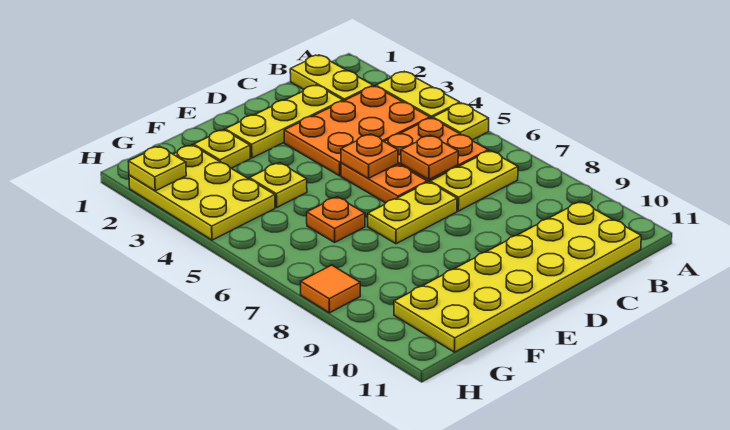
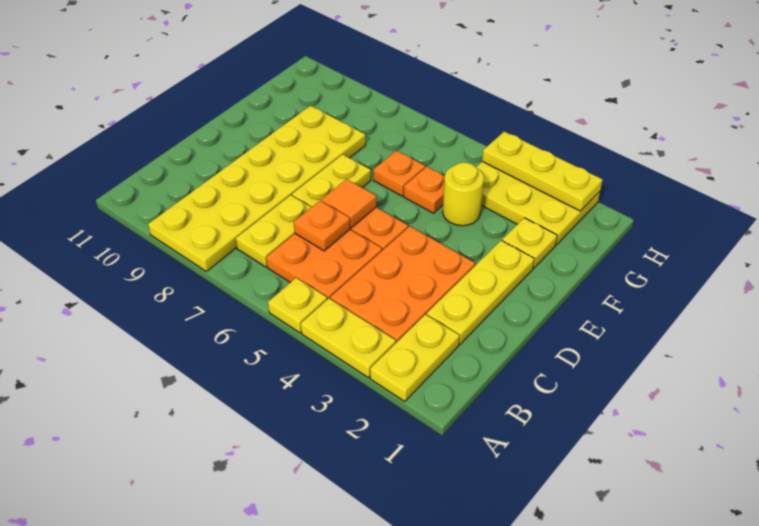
yellow 1x2 plate [290,55,373,101] -> yellow 1x2 plate turned to [370,314,460,401]
yellow 2x6 plate [394,201,641,352] -> yellow 2x6 plate moved to [148,106,366,271]
orange 1x1 plate [341,134,398,178] -> orange 1x1 plate moved to [404,167,445,213]
yellow 1x1 plate [249,163,307,207] -> yellow 1x1 round brick [443,163,484,226]
yellow 1x1 plate [128,146,186,191] -> yellow 1x3 plate [482,132,603,211]
orange 1x1 tile [301,265,360,313] -> orange 1x1 tile moved to [321,179,376,228]

